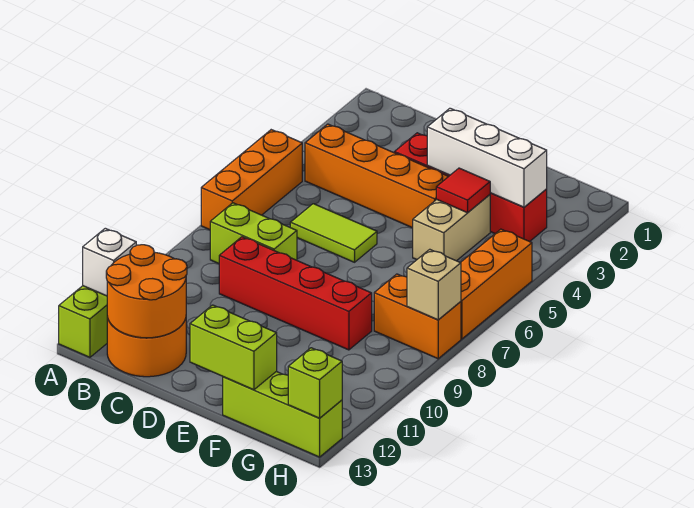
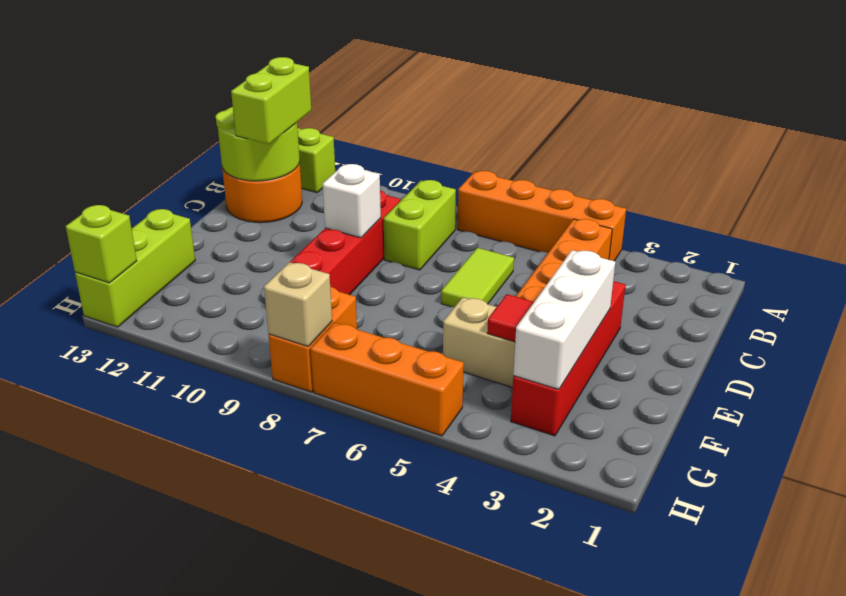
orange 1x3 brick [201,130,302,230] -> orange 1x4 brick [458,171,626,261]
white 1x1 brick [83,228,136,296] -> white 1x1 brick moved to [323,164,381,238]
orange 2x2 round brick [106,245,187,338] -> lime 2x2 round brick [216,107,300,181]
lime 1x2 brick [190,305,277,390] -> lime 1x2 brick moved to [231,57,311,144]

